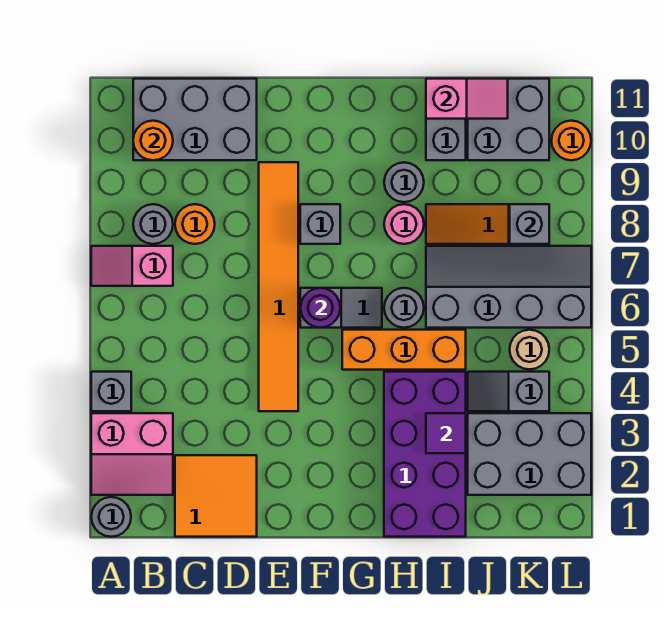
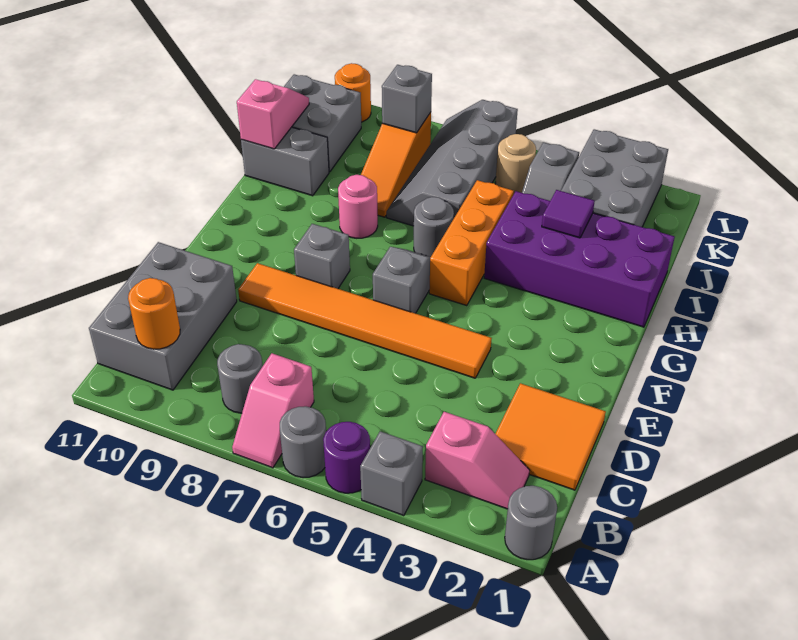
pink 2x2 slope [91,413,173,495] -> pink 1x2 slope [425,412,529,509]
orange 1x1 round brick [175,204,215,244] -> none
purple 1x1 round brick [300,288,340,328] -> purple 1x1 round brick moved to [323,422,370,493]
grey 1x1 round brick [384,162,424,202] -> grey 1x1 round brick moved to [280,406,326,478]

